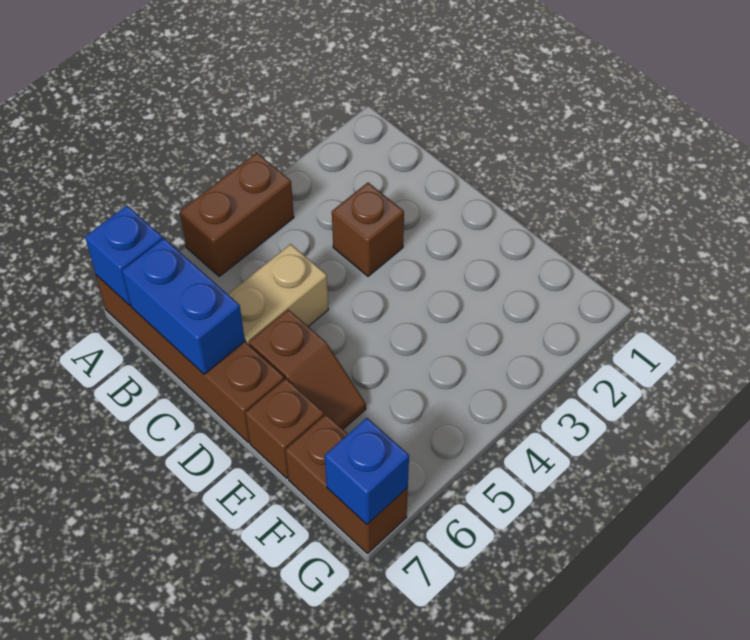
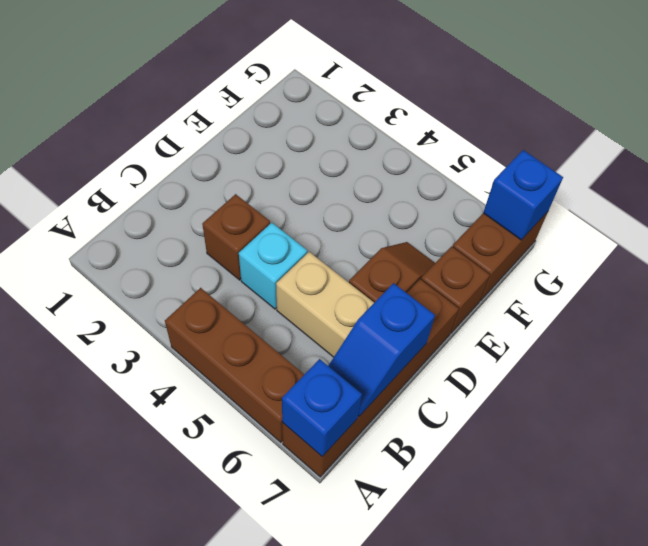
brown 1x2 brick [180,153,294,276] -> brown 1x3 brick [165,288,304,442]
blue 1x2 brick [122,238,245,374] -> blue 1x2 slope [328,283,435,416]
none -> cyan 1x1 brick [239,223,307,309]

